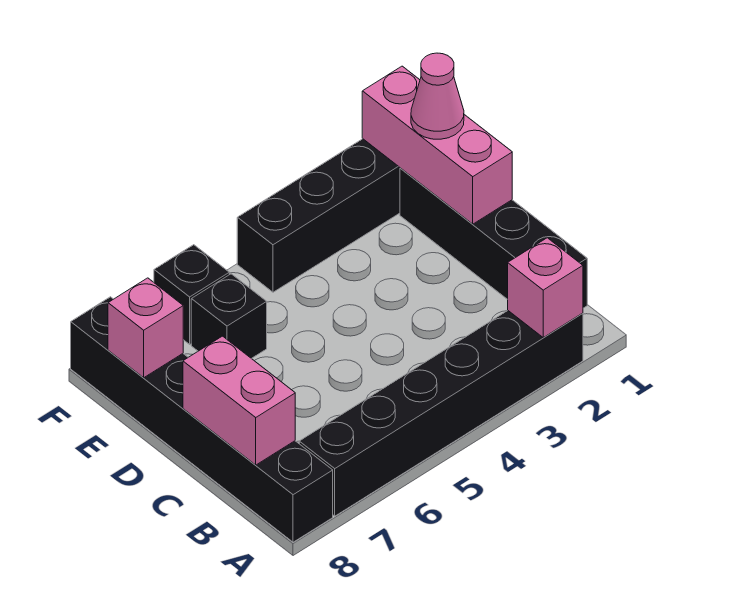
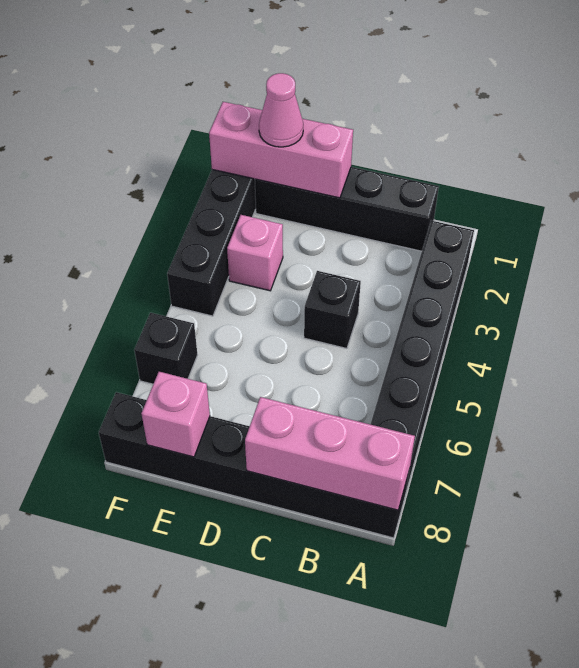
pink 1x1 brick [508,238,583,337] -> pink 1x1 brick moved to [227,215,283,291]
pink 1x2 brick [183,336,295,465] -> pink 1x3 brick [245,397,415,510]
black 1x1 brick [191,274,267,359] -> black 1x1 brick moved to [304,271,361,349]

